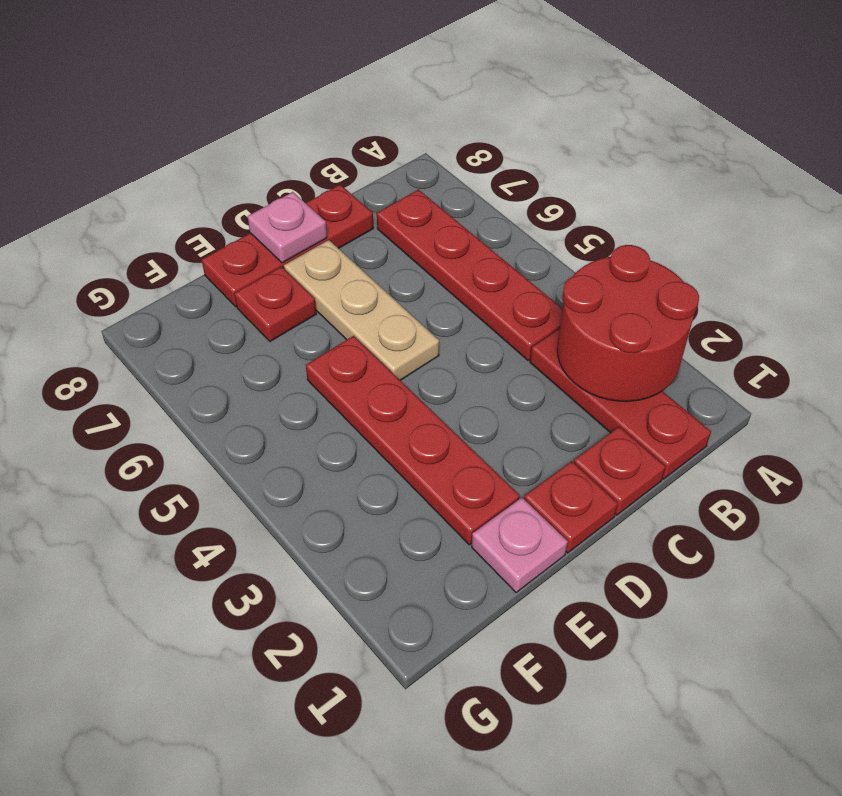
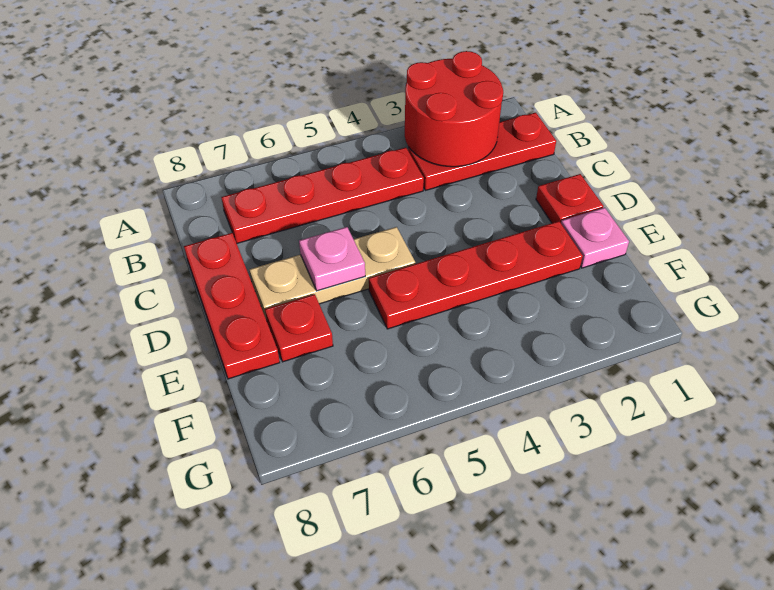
red 1x1 plate [574,427,666,515] -> none
pink 1x1 plate [248,192,327,263] -> pink 1x1 plate moved to [299,227,365,291]

